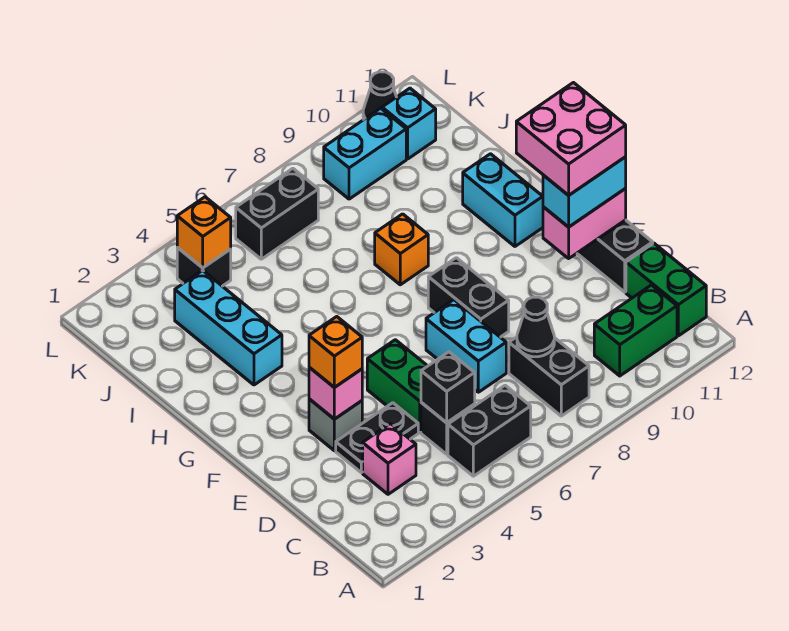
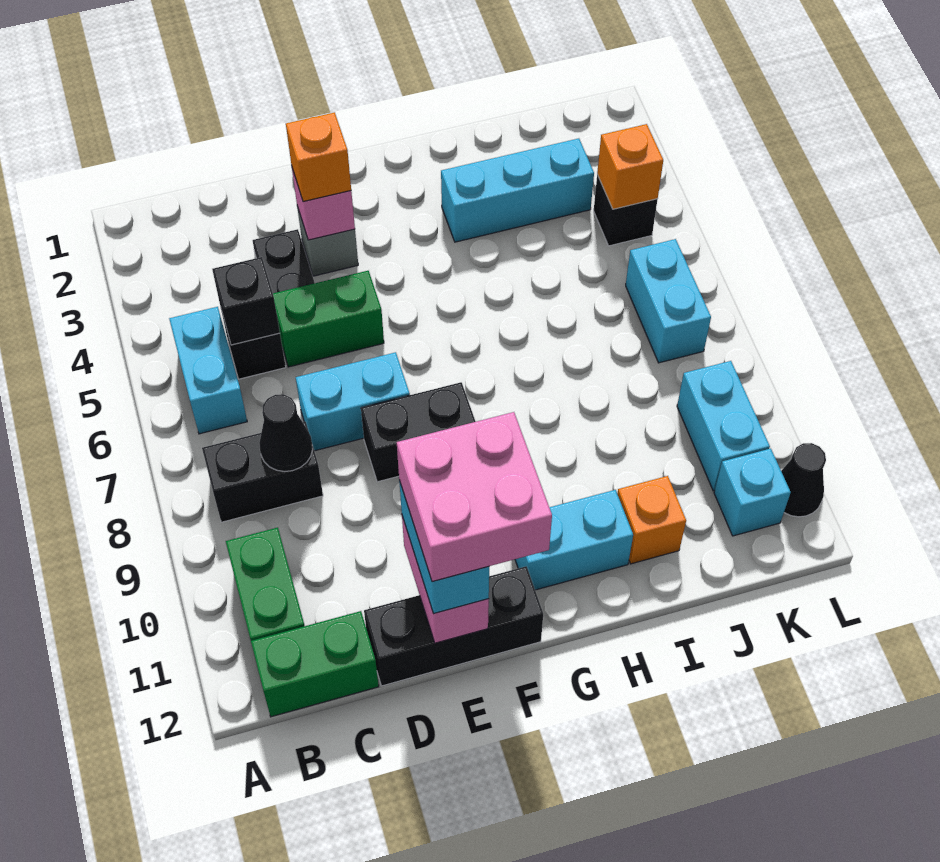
black 1x2 brick [448,385,531,476] -> cyan 1x2 brick [169,307,247,434]
pink 1x1 brick [363,424,416,494] -> none
orange 1x1 brick [375,214,428,285] -> orange 1x1 brick moved to [617,476,686,564]
black 1x2 brick [236,168,318,259] -> cyan 1x2 brick [626,239,711,363]

